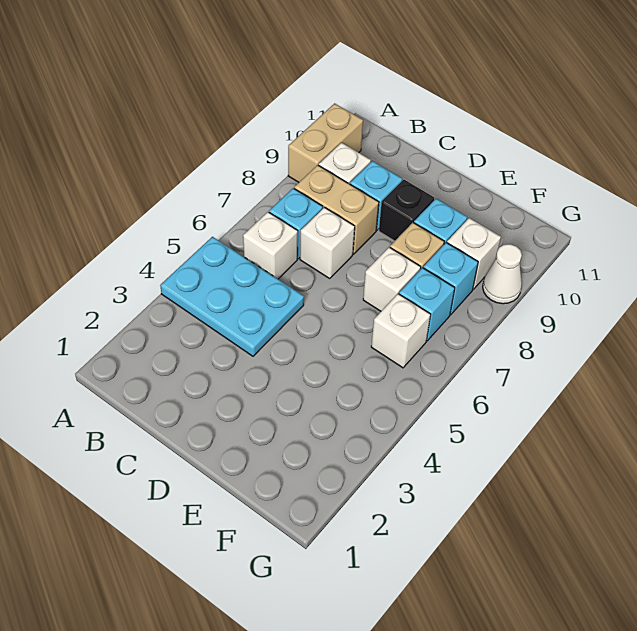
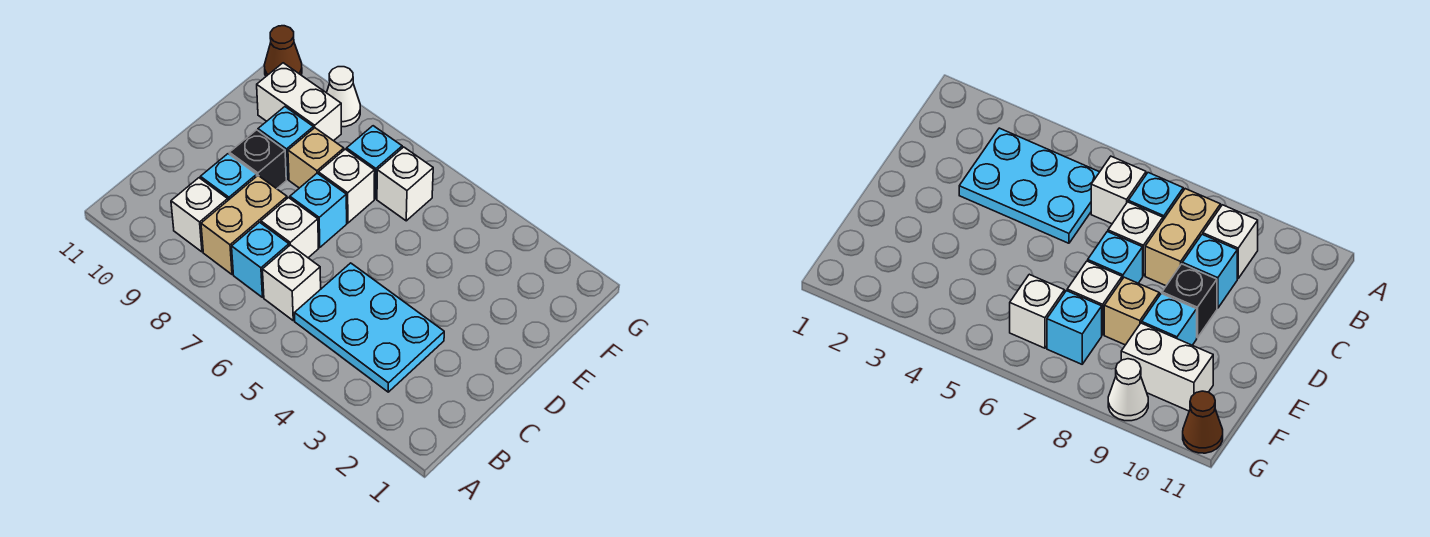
cyan 2x3 plate [160,237,304,356] -> cyan 2x3 plate turned to [295,263,444,392]
tan 1x2 brick [288,103,363,182] -> none
cyan 1x1 brick [423,243,478,315] -> cyan 1x1 brick moved to [290,173,347,247]
white 1x1 brick [447,218,501,289] -> white 1x2 brick [257,63,341,141]
none -> brown 1x1 cone [264,26,302,76]

